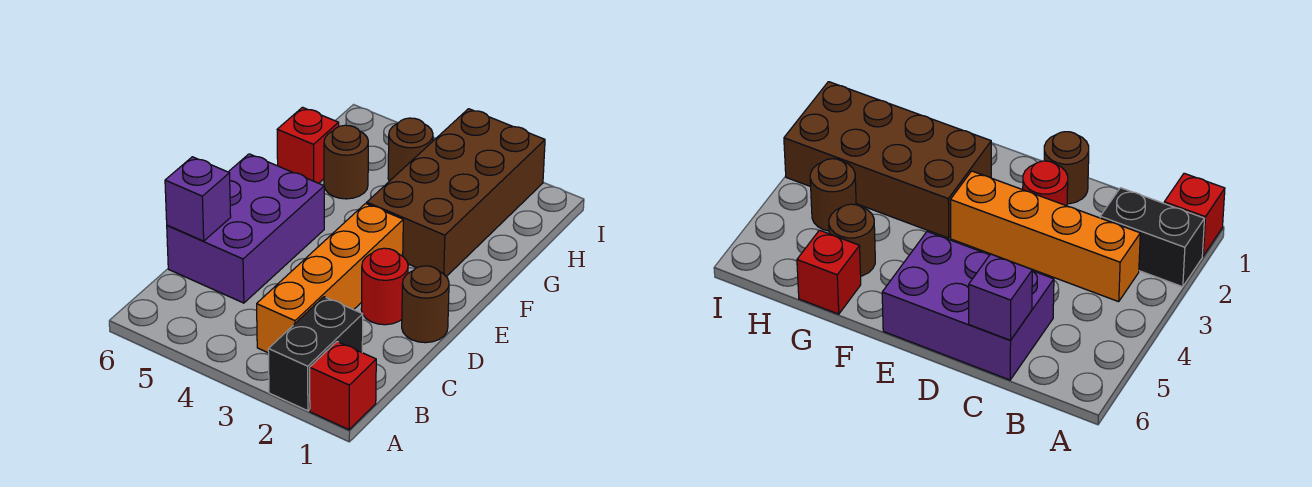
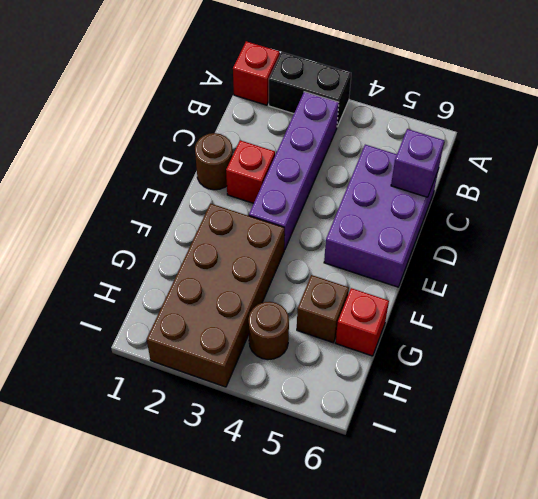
black 1x2 brick [268,297,363,411] -> black 1x2 brick turned to [269,52,351,126]
orange 1x4 brick [257,203,403,353] -> purple 1x4 brick [249,92,339,250]
red 1x1 round brick [361,248,408,325] -> red 1x1 brick [226,140,275,203]
brown 1x1 round brick [324,125,368,199] -> brown 1x1 brick [297,275,349,343]

